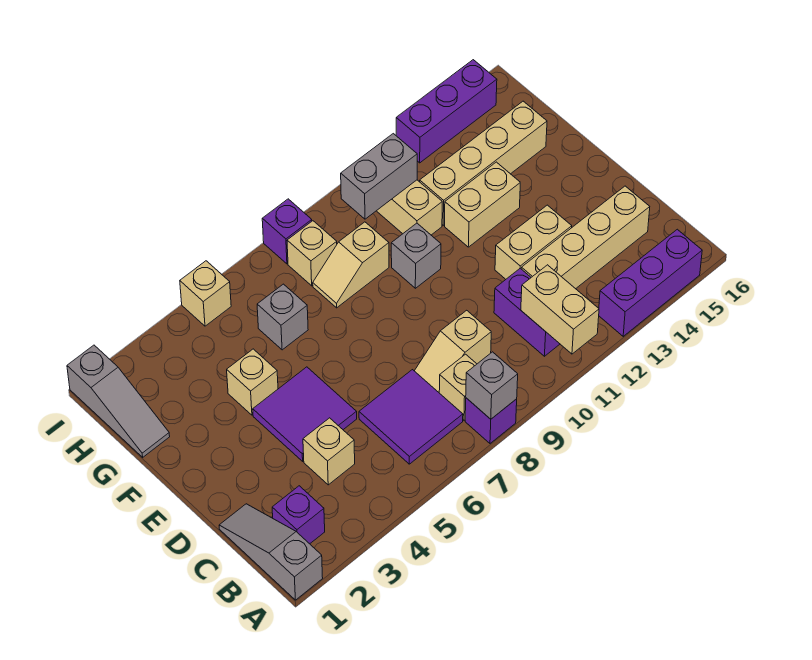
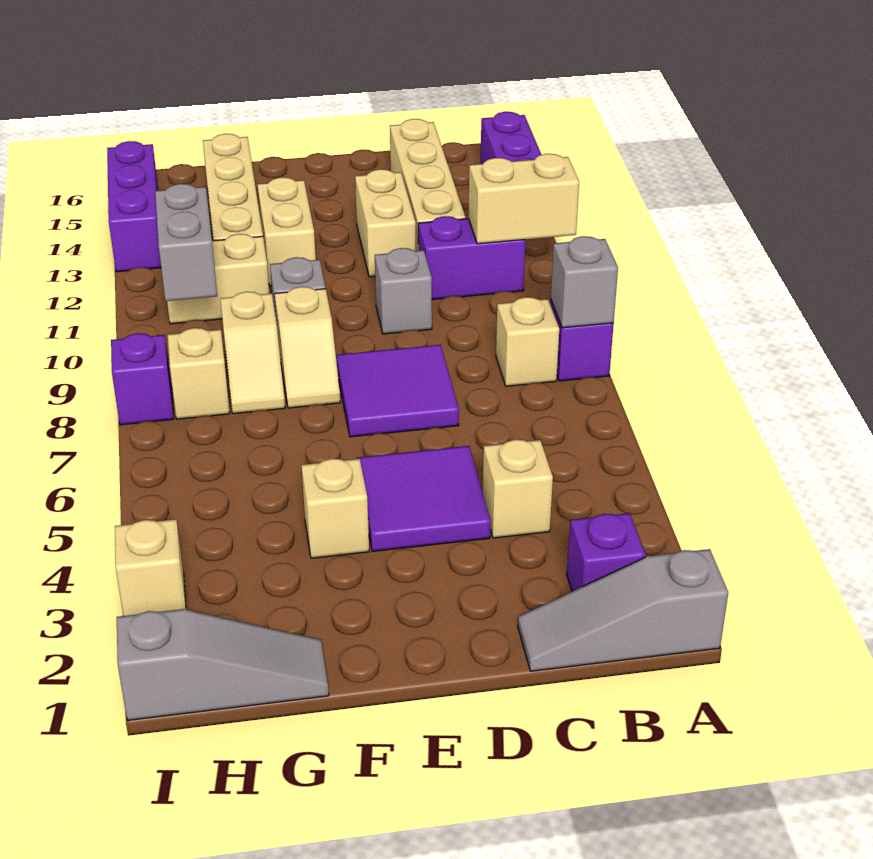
purple 2x2 tile [359,370,463,464] -> purple 2x2 tile moved to [336,345,459,437]
tan 1x2 slope [415,310,491,392] -> tan 1x2 slope moved to [275,287,340,408]
grey 1x1 brick [257,284,308,350] -> grey 1x1 brick moved to [375,248,432,334]
tan 1x1 brick [180,261,231,326] -> tan 1x1 brick moved to [115,519,186,616]

